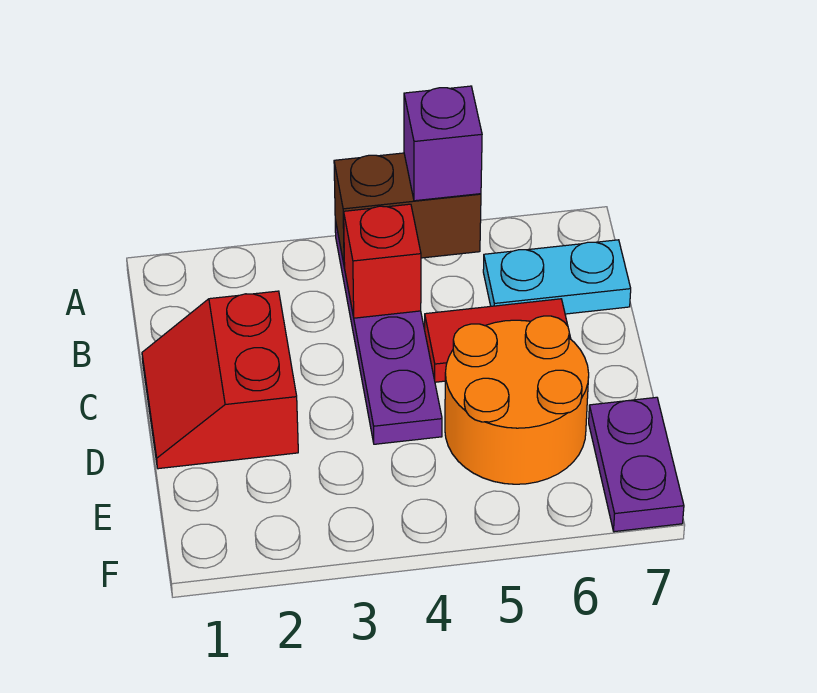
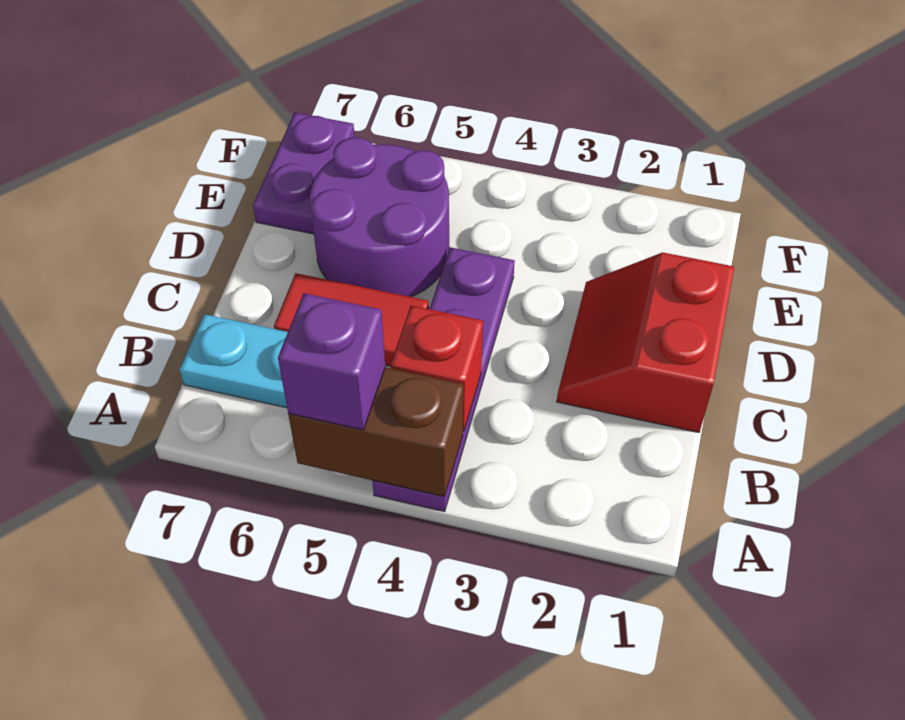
red 2x2 slope [142,291,298,469] -> red 2x2 slope turned to [557,253,734,433]
orange 2x2 round brick [445,316,589,484] -> purple 2x2 round brick [309,137,449,297]

